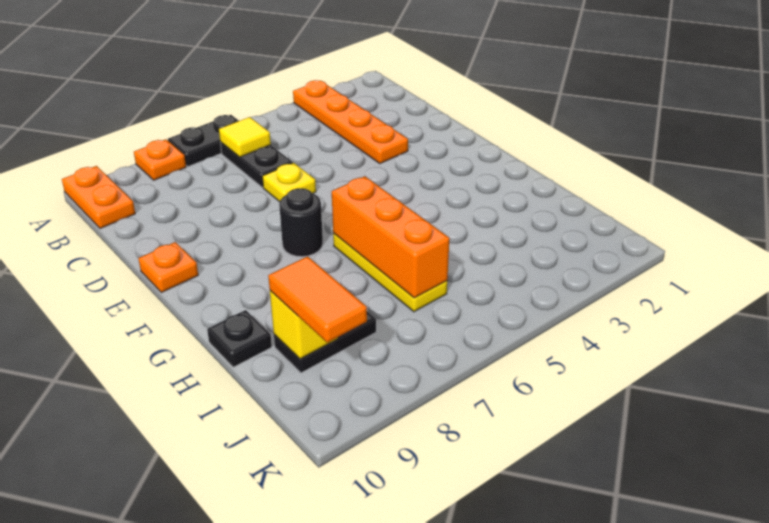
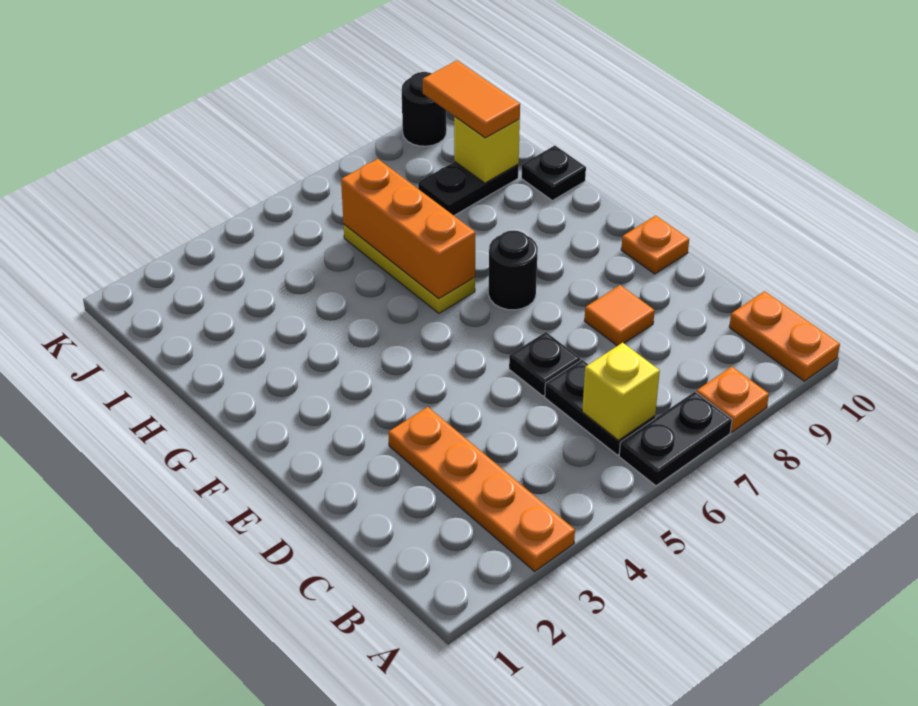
yellow 1x1 tile [219,117,271,157] -> yellow 1x1 brick [582,343,660,440]
yellow 1x1 plate [262,163,316,202] -> black 1x1 plate [509,332,580,396]
none -> orange 1x1 tile [584,285,655,346]
none -> black 1x1 round brick [402,72,447,146]

